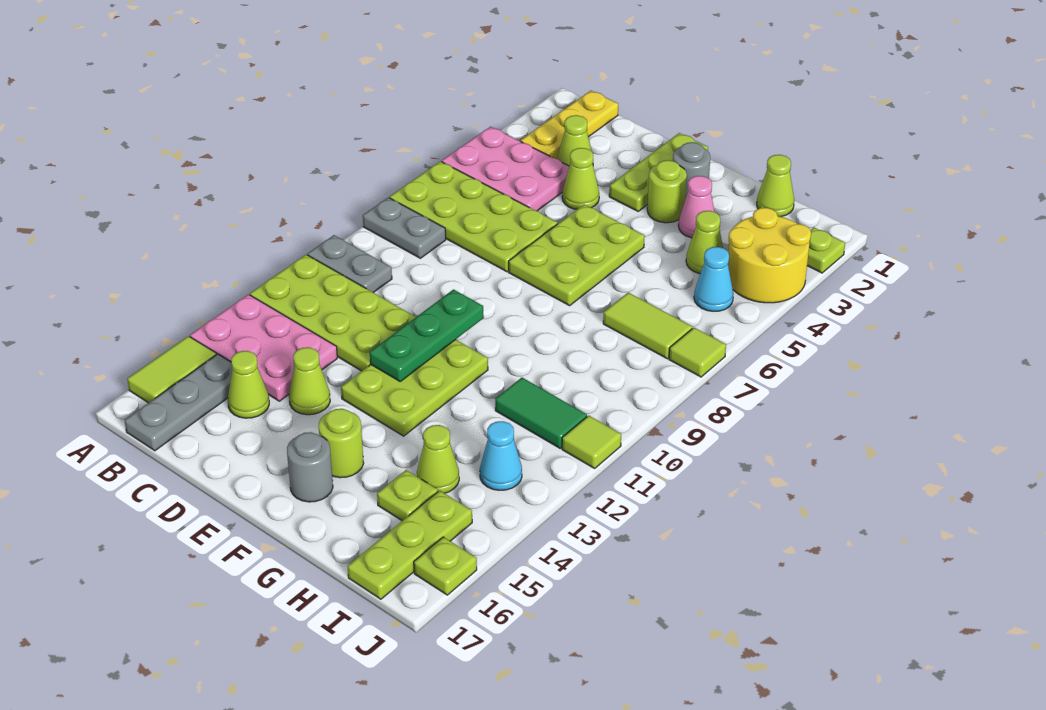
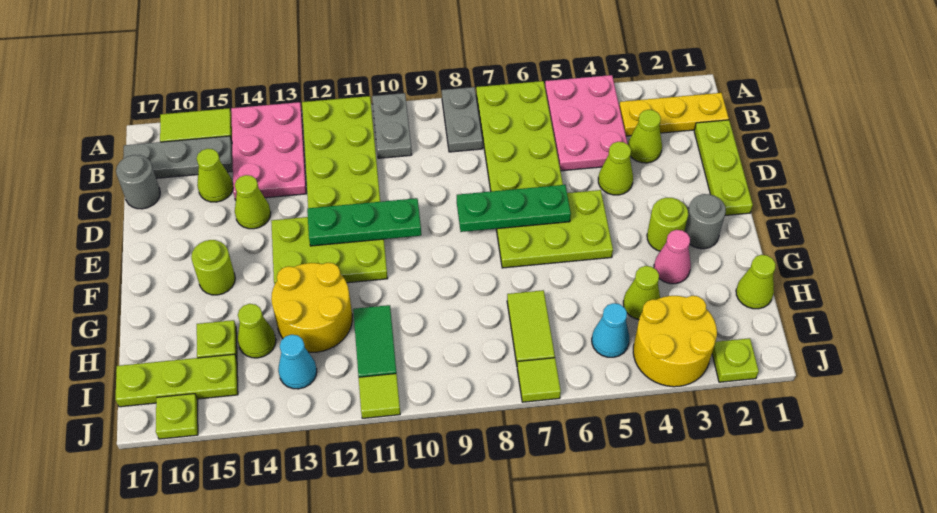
lime 1x3 plate [609,133,708,211] -> lime 1x3 plate turned to [694,120,753,215]
none -> green 1x3 plate [457,185,571,232]
grey 1x1 round brick [287,432,333,502] -> grey 1x1 round brick moved to [116,155,160,209]
none -> yellow 2x2 round brick [271,263,352,352]

